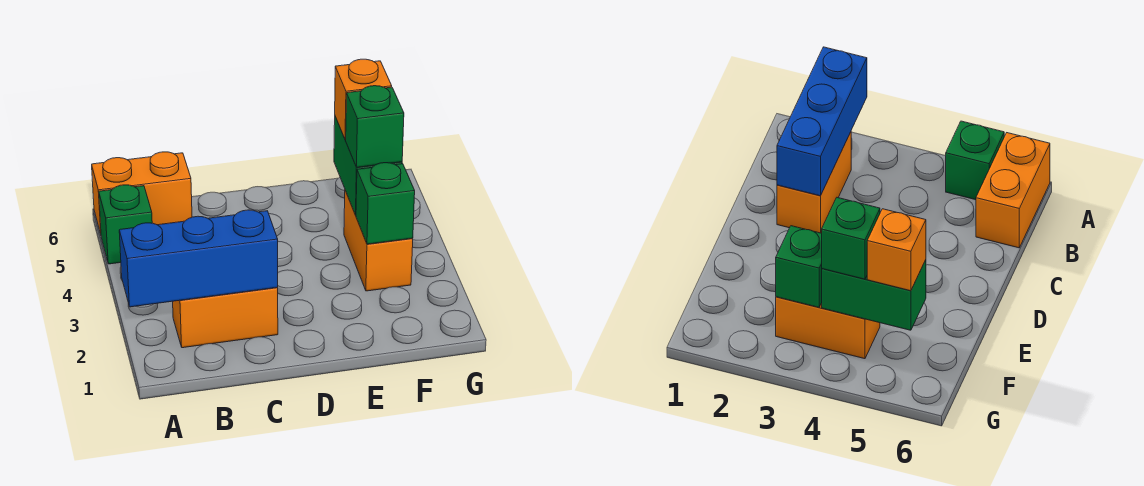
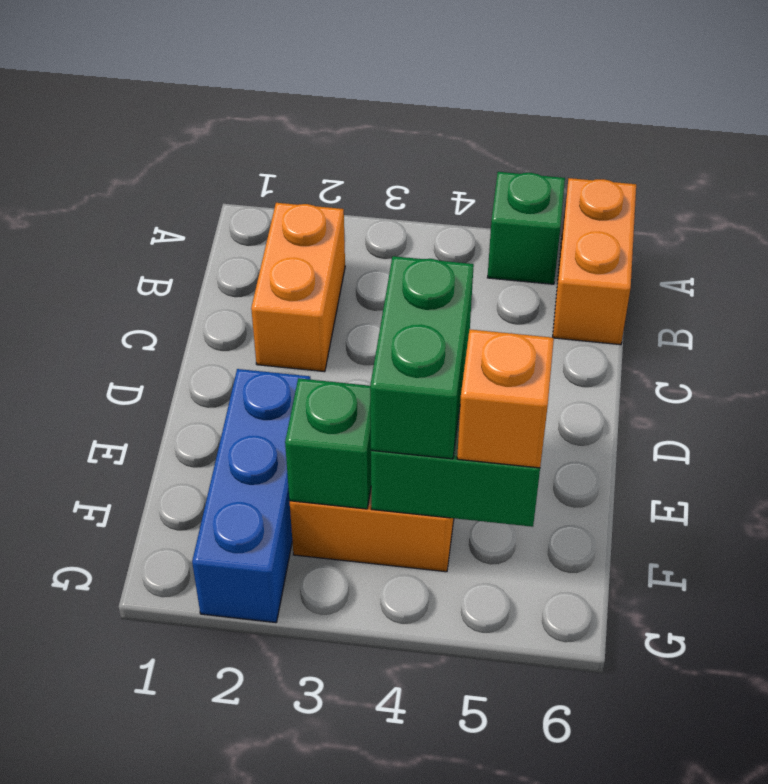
blue 1x3 brick [119,210,278,307] -> blue 1x3 brick moved to [192,369,311,623]
green 1x1 brick [346,86,404,167] -> green 1x2 brick [370,256,474,459]

